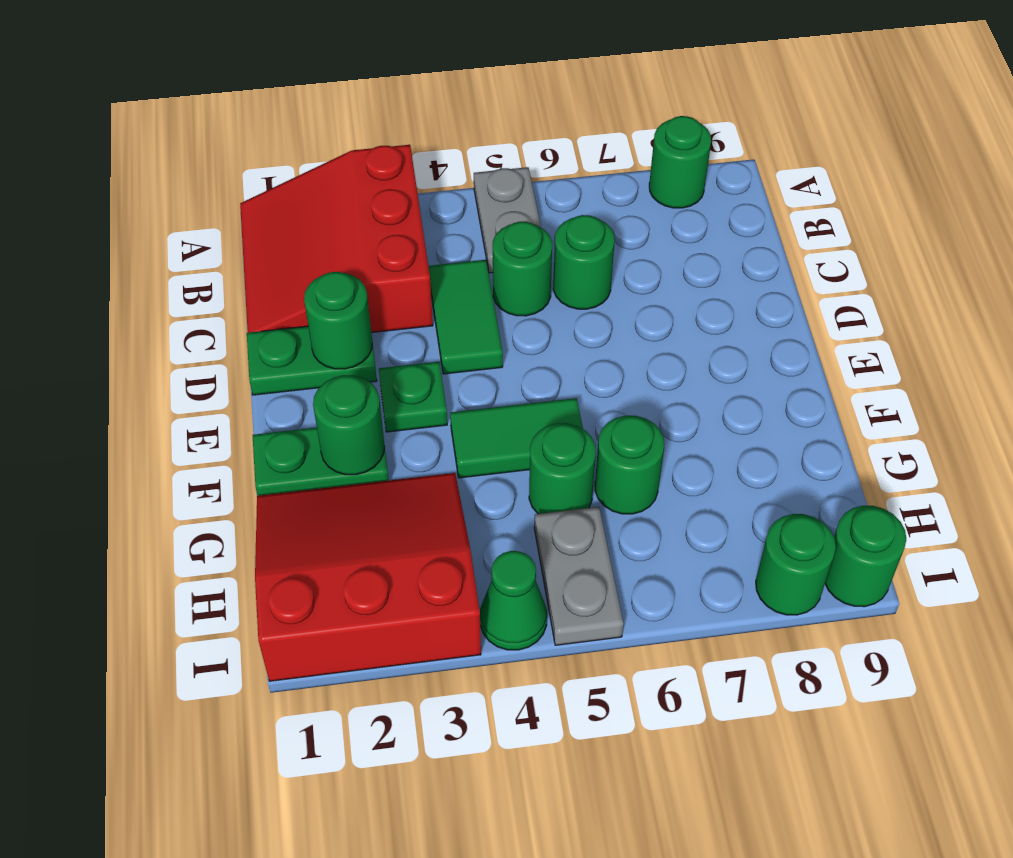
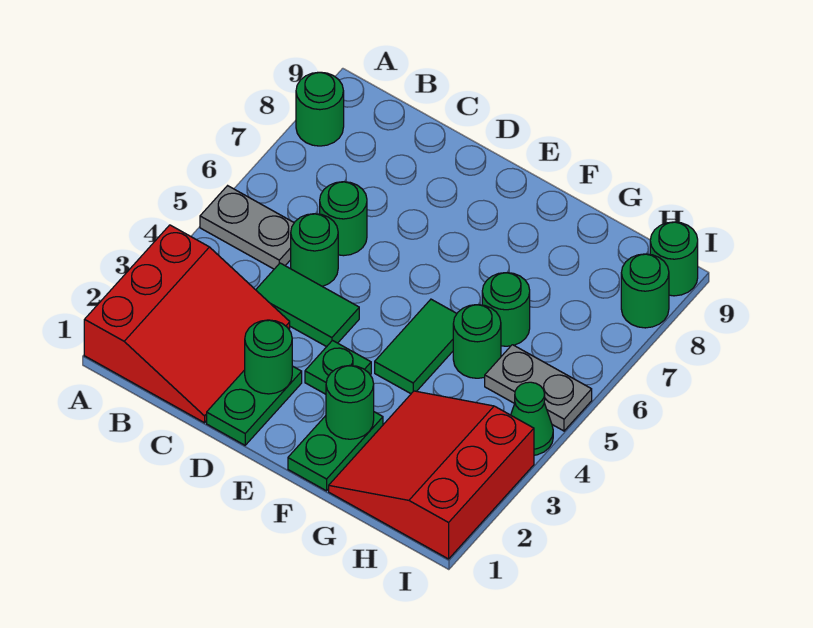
red 3x3 slope [240,145,433,333] -> red 3x3 slope turned to [84,225,290,423]

